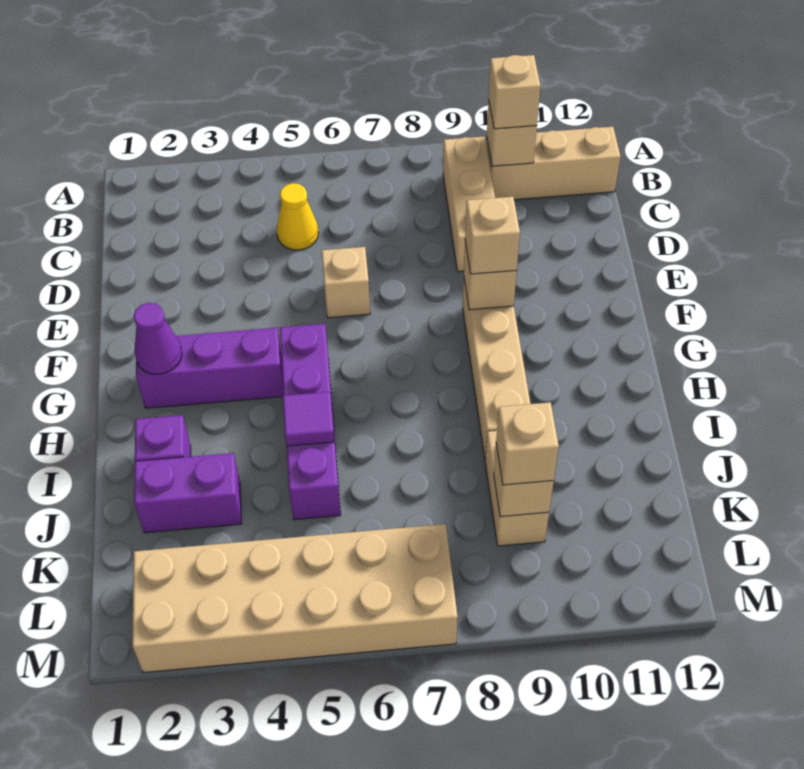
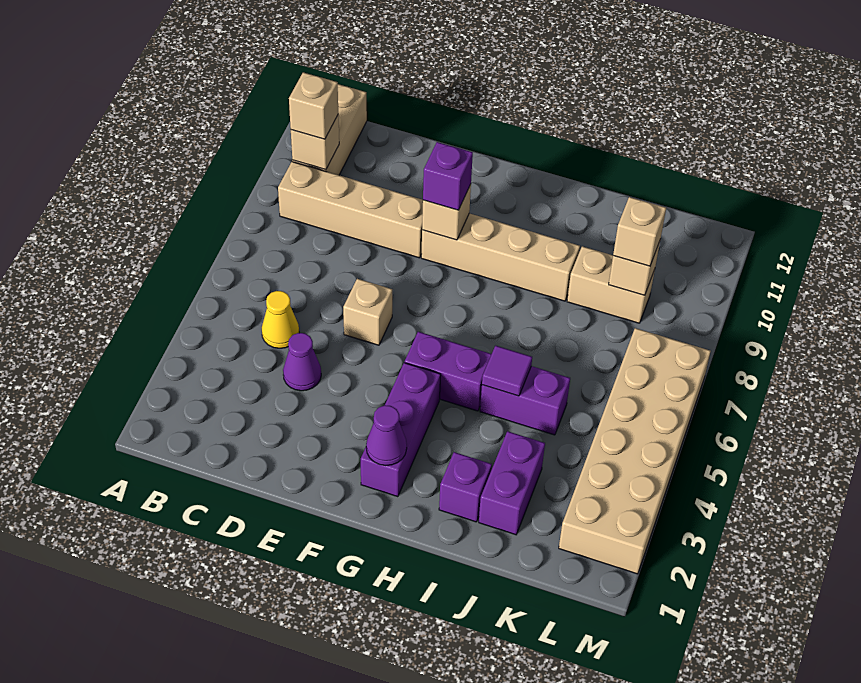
tan 1x3 brick [443,137,495,272] -> tan 1x4 brick [278,162,423,258]
none -> purple 1x1 cone [283,333,321,391]
tan 1x1 brick [465,197,520,274] -> purple 1x1 brick [423,142,473,210]

